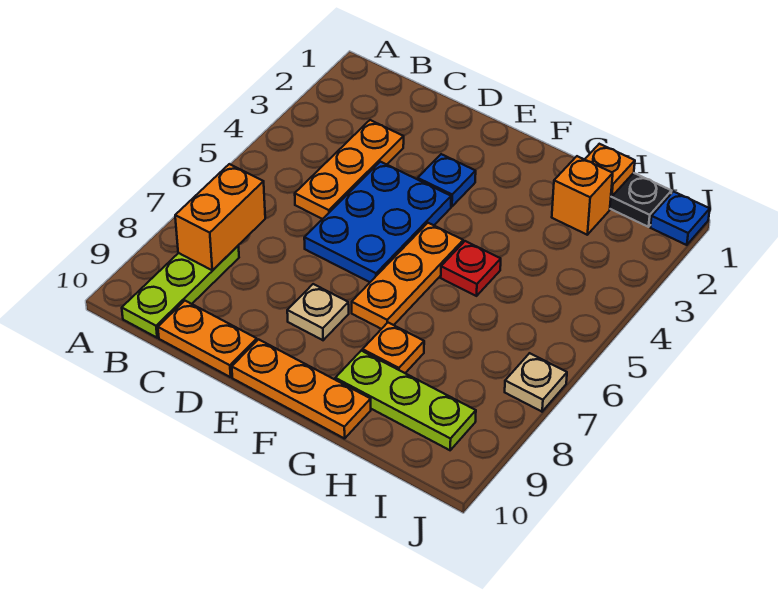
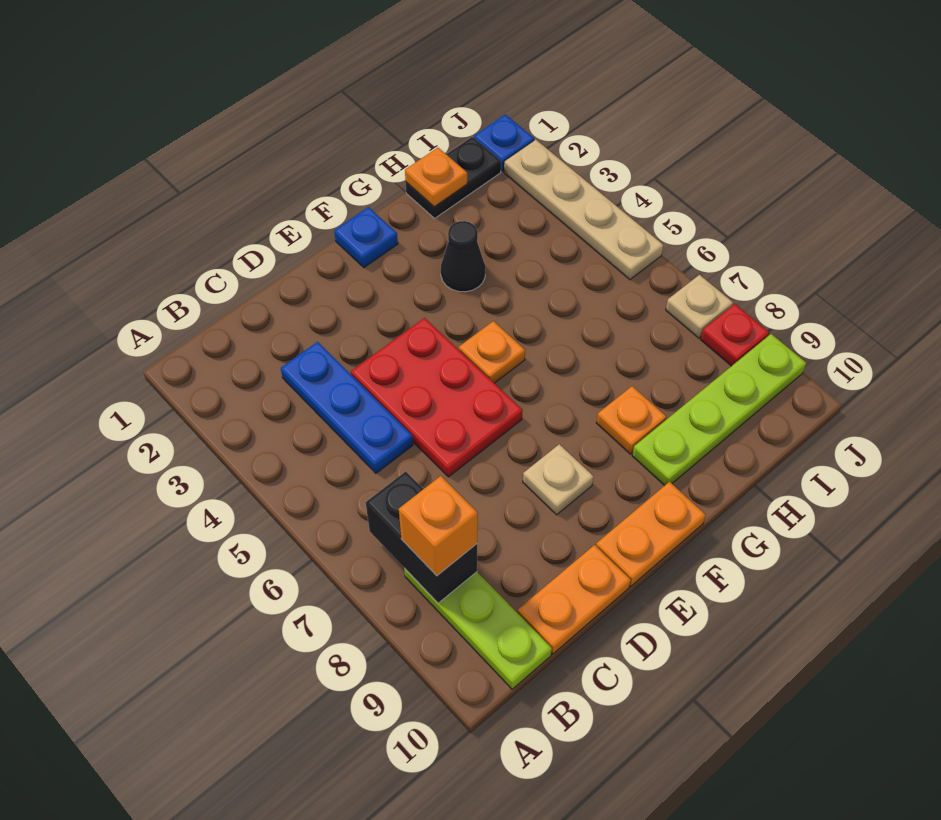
orange 1x2 brick [175,164,265,270] -> black 1x2 brick [366,471,477,603]
orange 1x3 plate [295,120,404,219] -> blue 1x3 plate [281,342,413,473]
blue 2x3 plate [304,162,451,282] -> red 2x3 plate [351,318,522,477]
blue 1x1 plate [418,154,476,207] -> blue 1x1 plate moved to [334,207,398,268]
orange 1x3 plate [232,339,371,439] -> orange 1x2 plate [596,482,706,587]
orange 1x3 plate [352,223,463,329] -> orange 1x1 plate [459,321,525,383]
none -> black 1x1 cone [441,221,486,292]
red 1x1 plate [441,241,501,296] -> red 1x1 plate moved to [700,304,769,366]
lime 1x3 plate [335,351,476,450] -> lime 1x4 plate [632,334,806,486]
orange 1x1 brick [552,156,613,235] -> orange 1x1 brick moved to [399,476,478,576]
none -> tan 1x4 plate [504,140,663,280]

